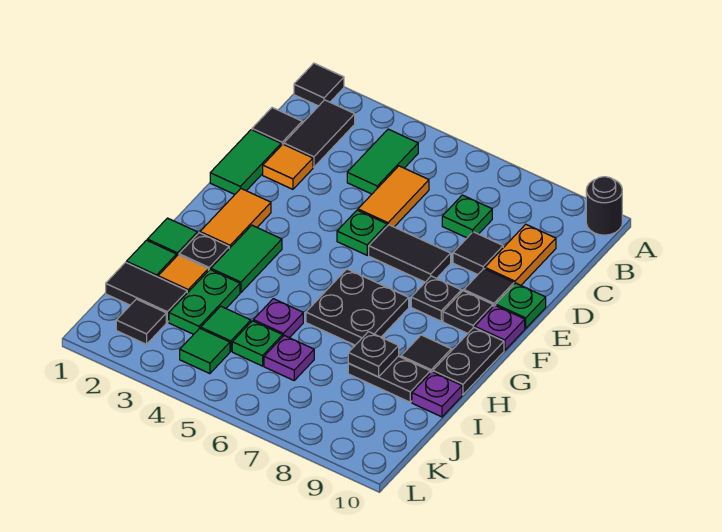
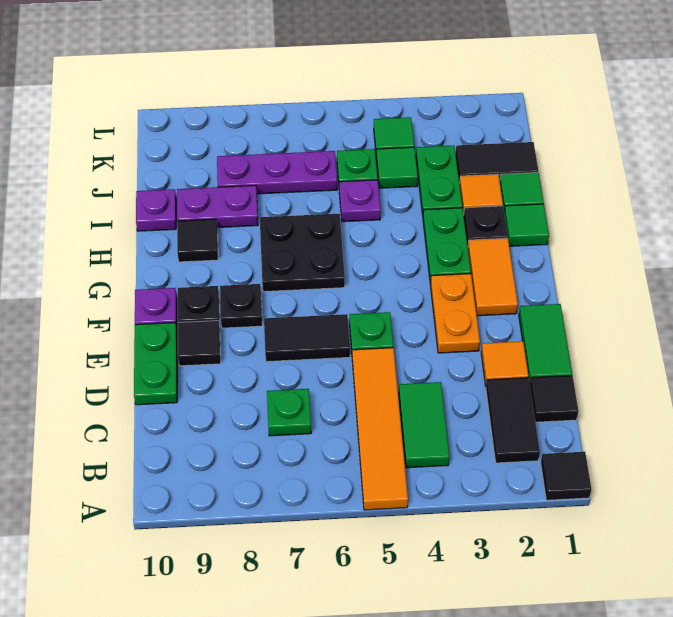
black 1x1 round brick [586,177,622,235] -> none
orange 1x2 tile [358,166,429,227] -> orange 1x4 tile [352,348,408,510]
orange 1x2 plate [485,224,556,285] -> orange 1x2 plate moved to [430,274,480,353]
black 1x1 tile [453,232,503,275] -> none
green 1x1 plate [496,283,546,328] -> green 1x2 plate [134,323,177,405]
green 1x2 tile [211,225,282,293] -> green 1x2 plate [423,208,471,283]
black 1x2 plate [433,328,504,395] -> none
black 1x2 plate [348,356,430,402] -> purple 1x2 plate [177,186,258,228]
black 1x1 plate [348,332,399,377] -> none
purple 1x1 plate [264,336,314,380] -> purple 1x3 plate [217,151,337,194]
black 1x1 tile [116,299,166,344] -> none

